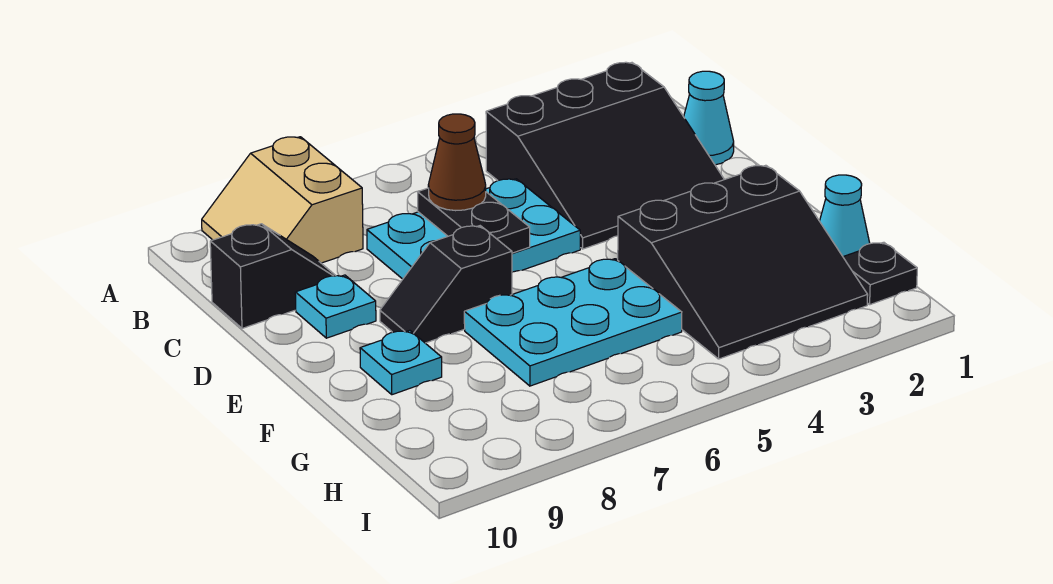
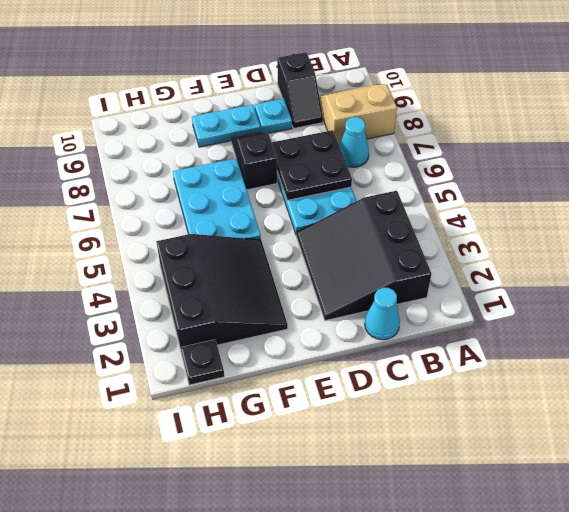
black 1x2 plate [418,188,530,253] -> black 2x2 plate [272,130,352,200]
brown 1x1 cone [428,114,486,211] -> none
black 3x3 slope [618,165,868,359] -> black 3x3 slope turned to [156,234,288,349]
cyan 1x1 plate [360,330,442,395] -> cyan 1x2 plate [192,105,261,147]
cyan 1x1 cone [820,175,870,257] -> cyan 1x1 cone moved to [339,117,369,167]

